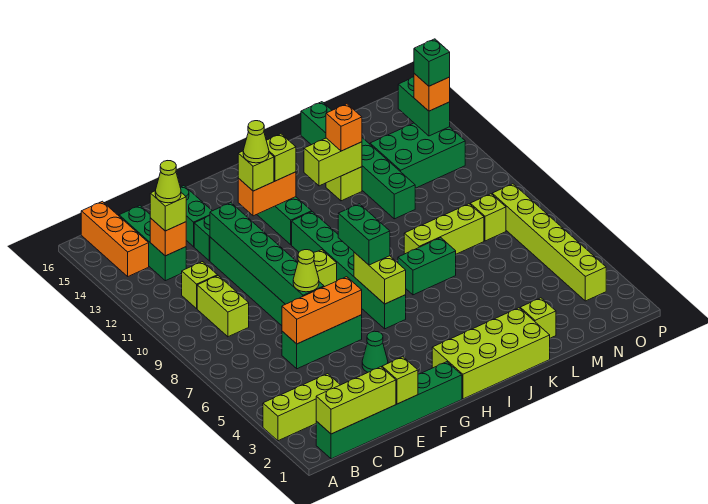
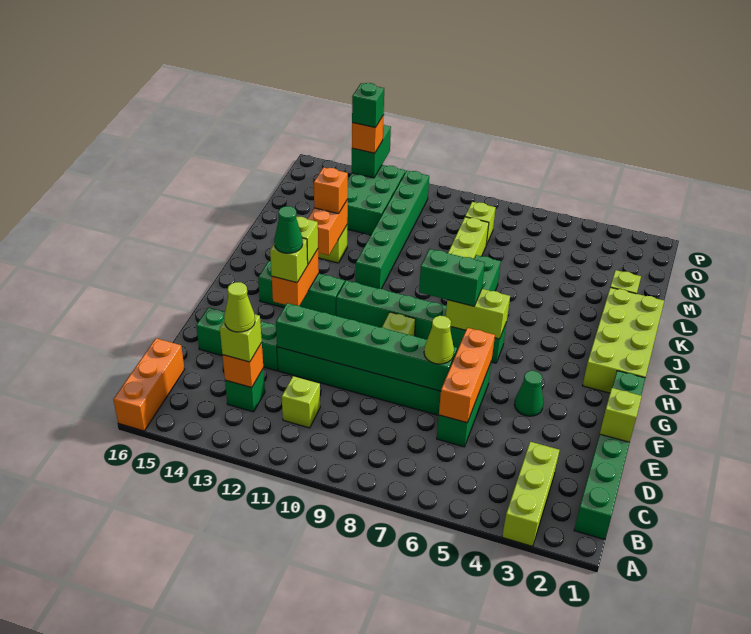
lime 1x3 brick [316,367,396,434] -> none
orange 1x3 brick [81,201,149,276] -> orange 1x3 brick turned to [113,338,185,431]
lime 1x2 brick [197,276,249,337] -> none
green 1x3 brick [119,206,186,281] -> green 1x1 brick [225,369,265,412]
lime 1x1 cone [243,121,269,163] -> green 1x1 cone [274,206,303,253]
lime 1x2 brick [304,138,362,186] -> orange 1x2 brick [308,199,348,255]
green 1x6 brick [301,102,415,219] -> green 1x6 brick turned to [356,171,429,289]
lime 1x6 brick [492,184,606,301] -> none
green 1x2 brick [398,77,450,136] -> green 1x2 brick turned to [352,125,391,178]

